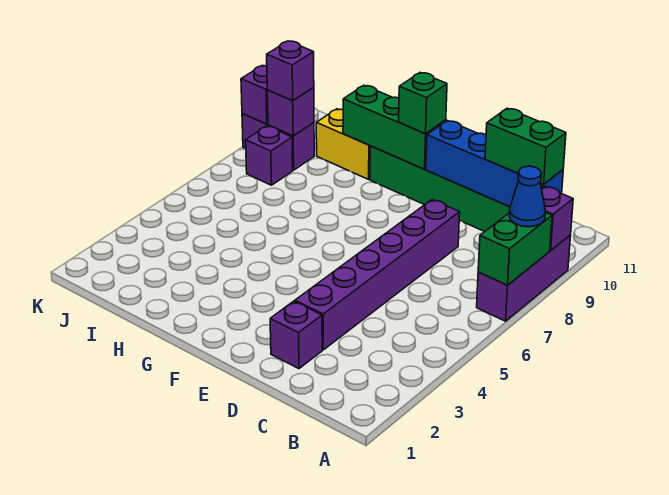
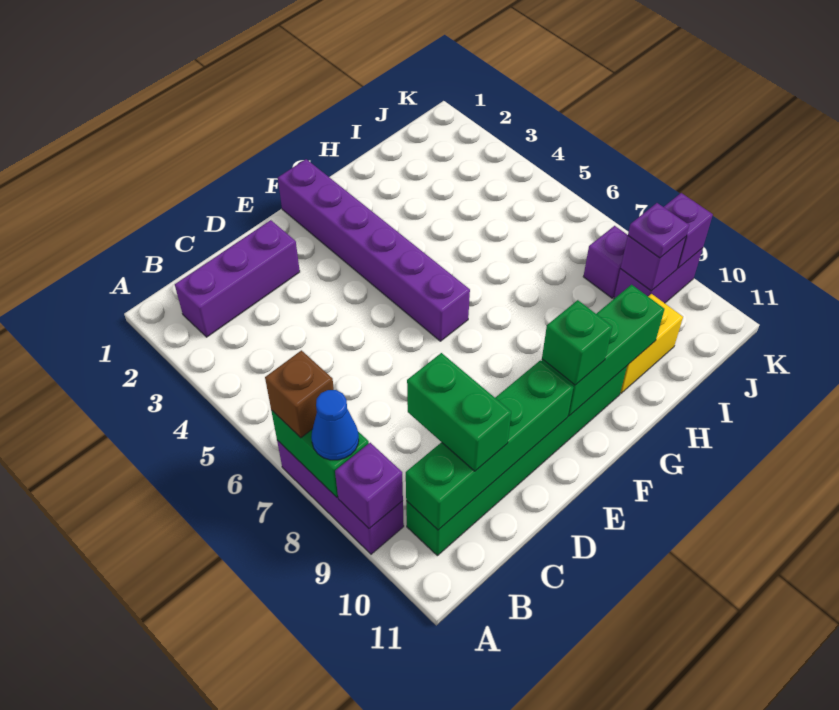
none -> brown 1x1 brick [265,350,334,438]
blue 1x4 brick [426,121,563,207] -> green 1x4 brick [406,360,573,530]
green 1x2 brick [485,108,566,184] -> green 1x2 brick turned to [407,353,511,471]
purple 1x1 brick [270,301,322,369] -> purple 1x3 brick [175,220,300,337]
purple 1x6 brick [295,200,460,350] -> purple 1x6 brick moved to [278,159,470,341]
purple 1x1 brick [267,41,314,101] -> purple 1x1 plate [628,203,689,258]

